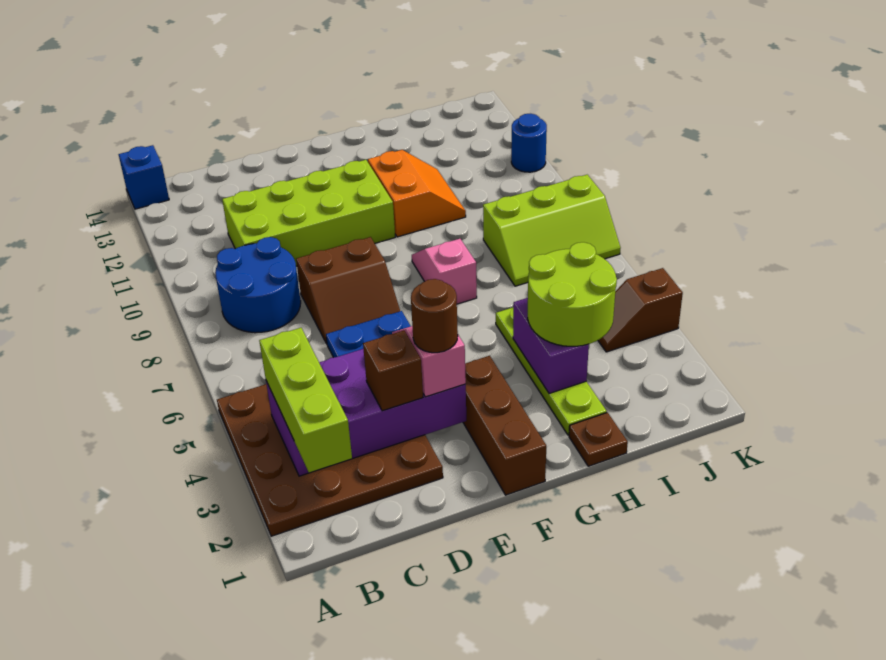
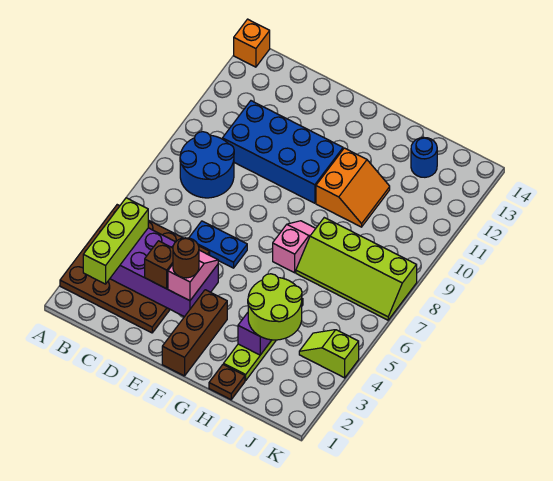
blue 1x1 brick [119,145,169,209] -> orange 1x1 brick [234,19,270,67]
lime 2x4 brick [222,160,395,266] -> blue 2x4 brick [222,101,343,203]
brown 2x2 slope [296,237,400,344] -> none
lime 2x3 slope [483,175,620,286] -> lime 2x4 slope [296,218,417,320]
brown 1x2 slope [598,268,683,352] -> lime 1x2 slope [299,330,359,378]
blue 1x1 round brick [511,114,547,172] -> blue 1x1 round brick moved to [411,137,437,177]

